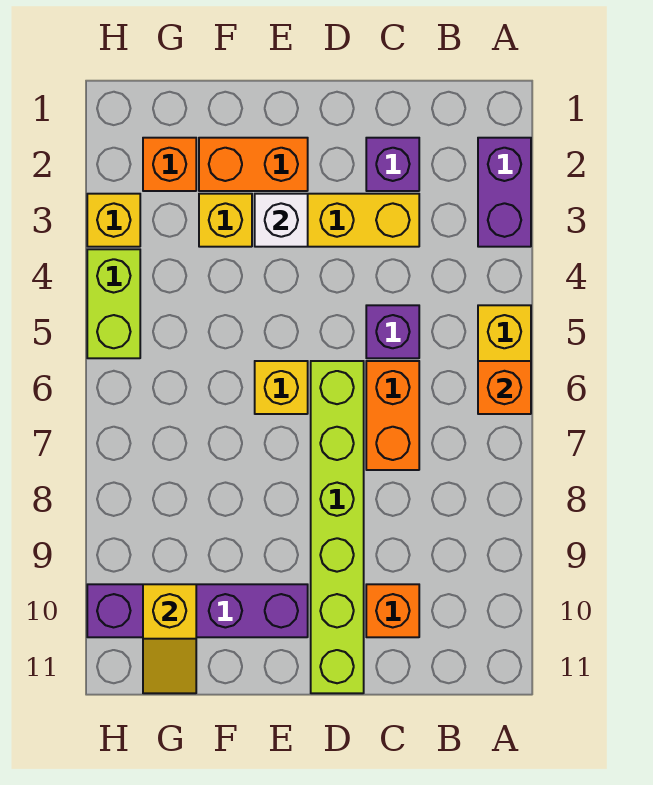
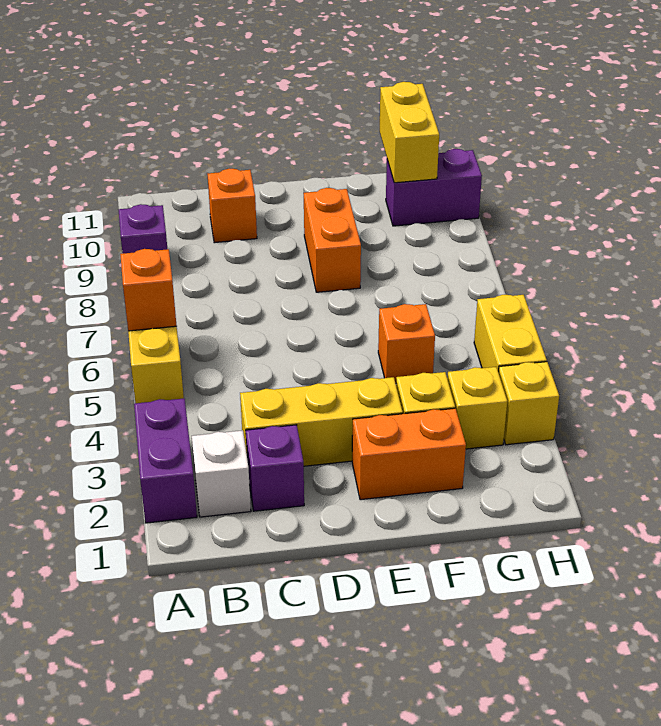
purple 1x1 brick [366,305,419,358] -> purple 1x1 brick moved to [118,204,167,253]
orange 1x2 brick [366,361,419,470] -> orange 1x2 brick moved to [304,188,361,292]
lime 1x6 brick [311,361,364,693] -> none
white 1x1 brick [255,194,308,247] -> white 1x1 brick moved to [192,430,251,517]
yellow 1x1 brick [255,361,308,414] -> yellow 1x1 brick moved to [447,367,507,449]
purple 1x4 brick [87,584,308,637] -> purple 1x2 brick [386,149,482,226]
orange 1x1 brick [143,138,196,191] -> orange 1x1 brick moved to [378,304,435,383]
yellow 1x2 slope [143,584,196,693] -> yellow 1x2 brick [380,82,439,183]
lime 1x2 brick [87,249,140,358] -> yellow 1x2 brick [474,295,547,372]

